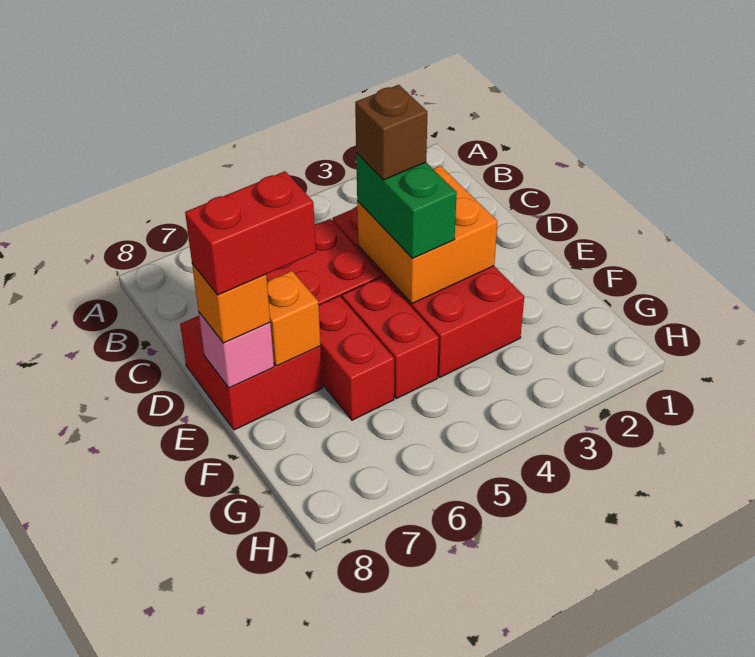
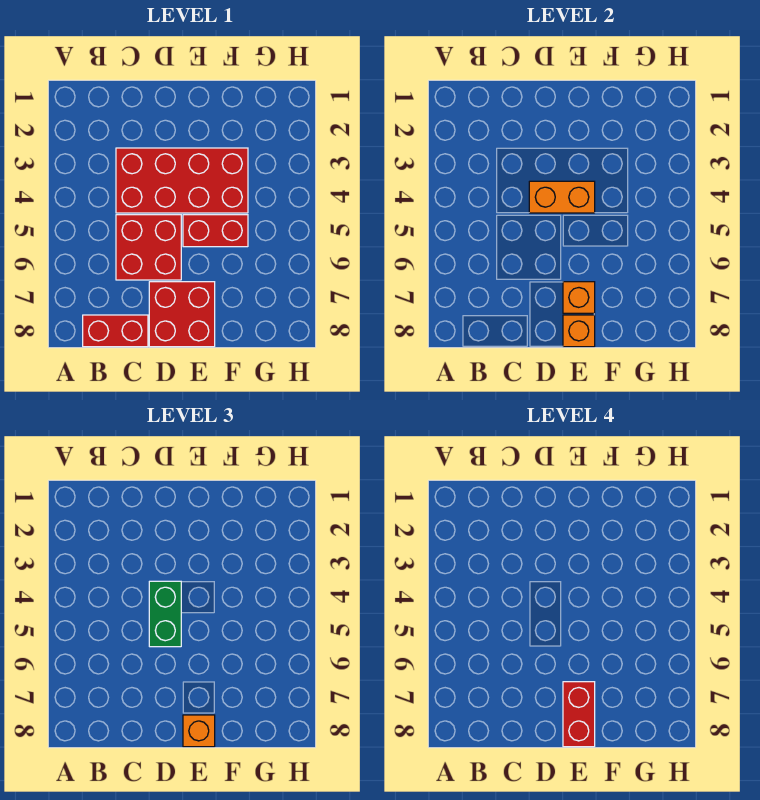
orange 2x2 brick [357,166,497,303] -> orange 1x2 brick [529,181,595,213]
green 1x2 brick [356,153,457,258] -> green 1x2 brick turned to [149,581,181,647]
brown 1x1 brick [355,85,427,180] -> none
red 1x2 brick [319,296,394,420] -> red 1x2 brick moved to [83,315,148,347]
pink 1x1 brick [199,312,274,388] -> orange 1x1 brick [563,315,595,347]

